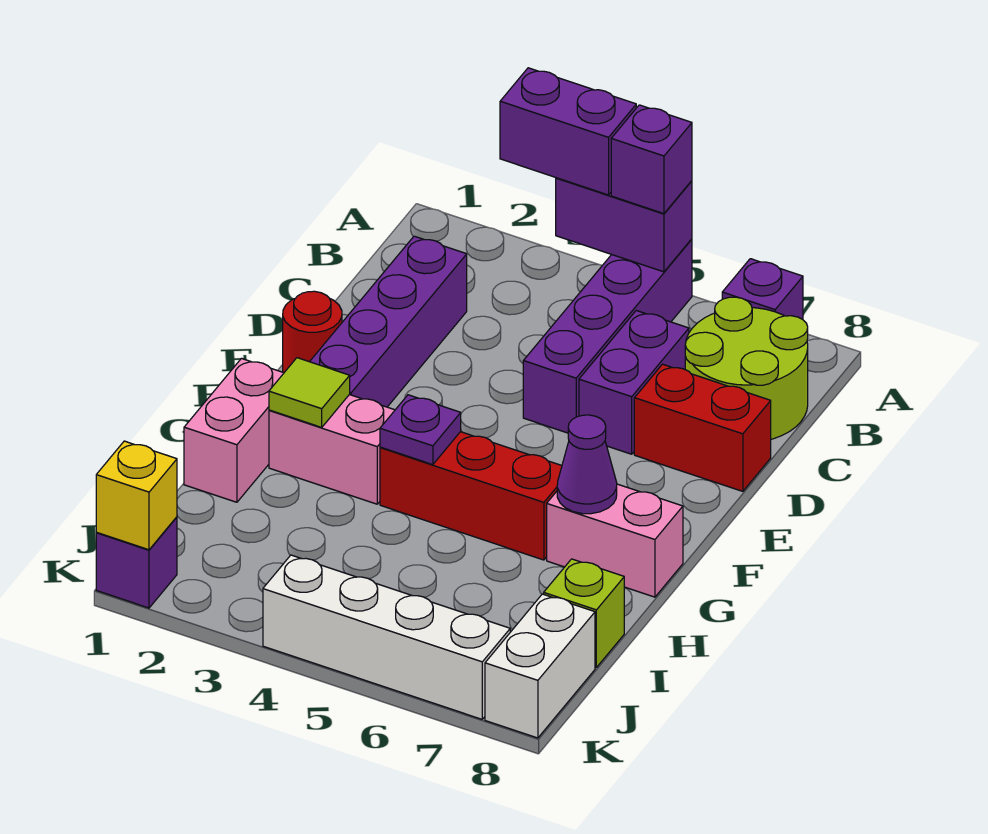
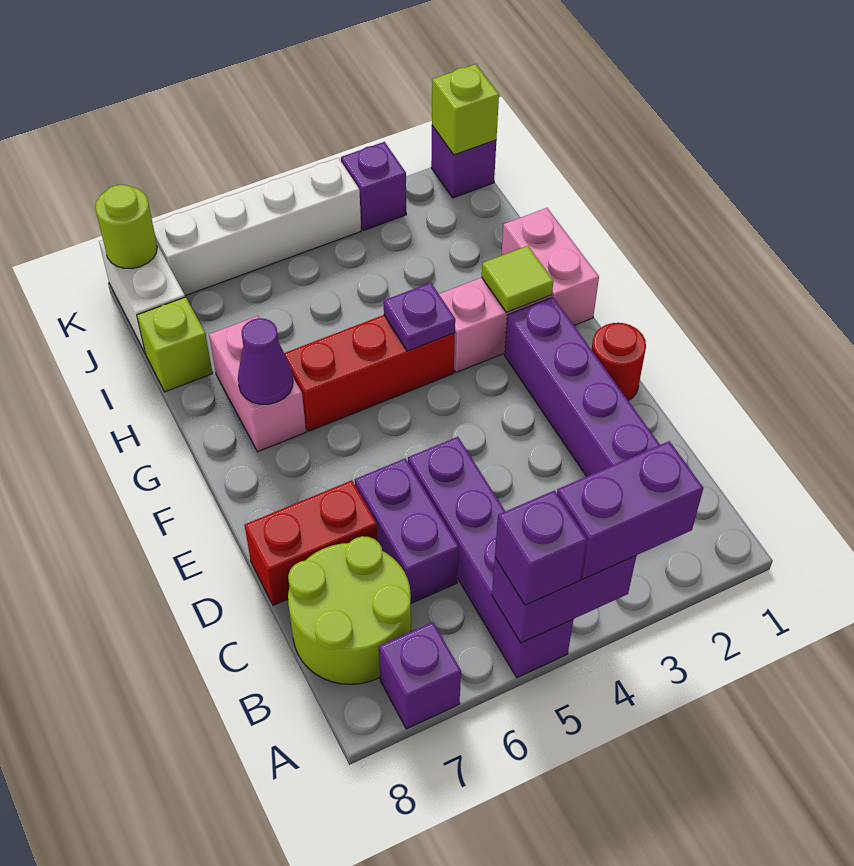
pink 1x2 brick [547,484,683,597] -> pink 1x2 brick turned to [209,316,306,452]
yellow 1x1 brick [96,441,177,550] -> lime 1x1 brick [432,64,499,155]
none -> purple 1x1 brick [341,142,406,230]
none -> lime 1x1 round brick [95,185,157,269]

